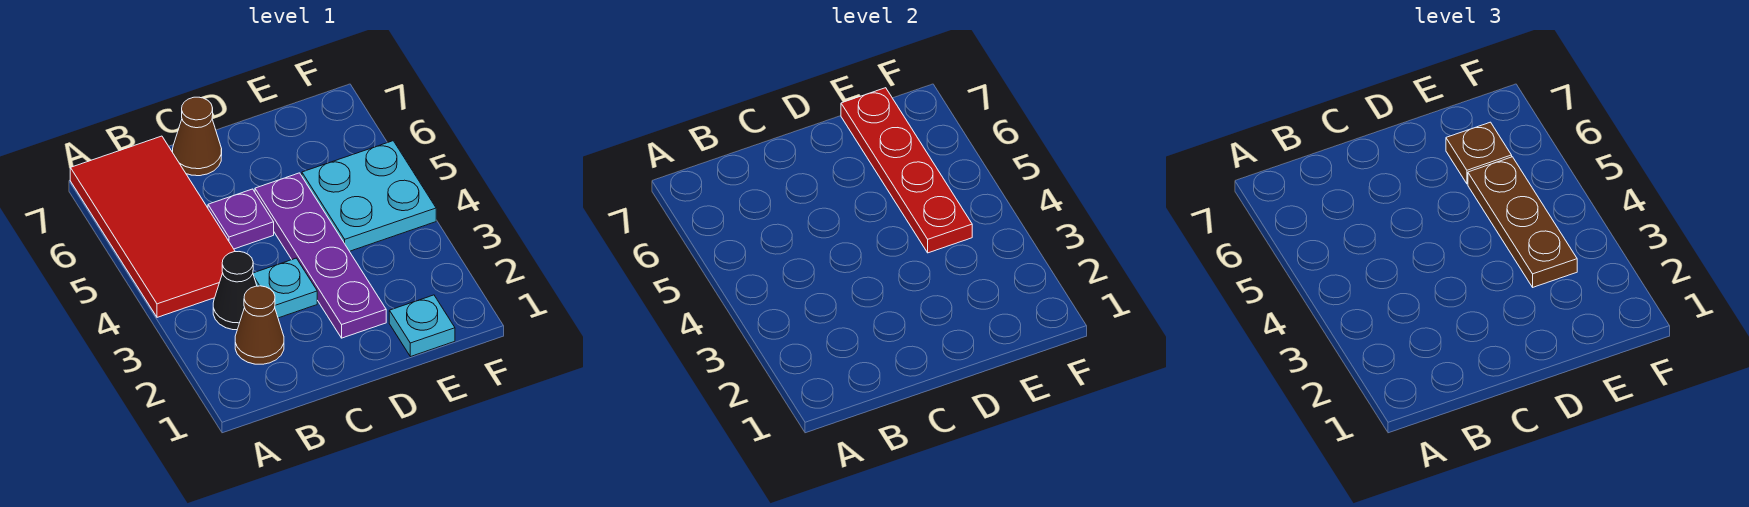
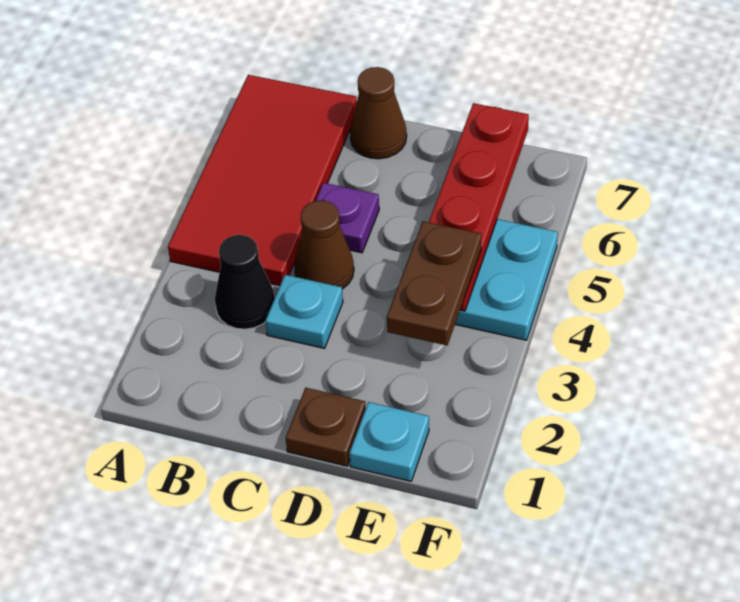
brown 1x1 cone [235,286,284,364] -> brown 1x1 cone moved to [294,200,354,289]
purple 1x4 plate [255,173,386,338] -> none
brown 1x3 plate [1468,157,1577,287] -> brown 1x2 plate [387,221,481,345]
brown 1x1 plate [1446,122,1512,184] -> brown 1x1 plate moved to [286,388,366,466]

